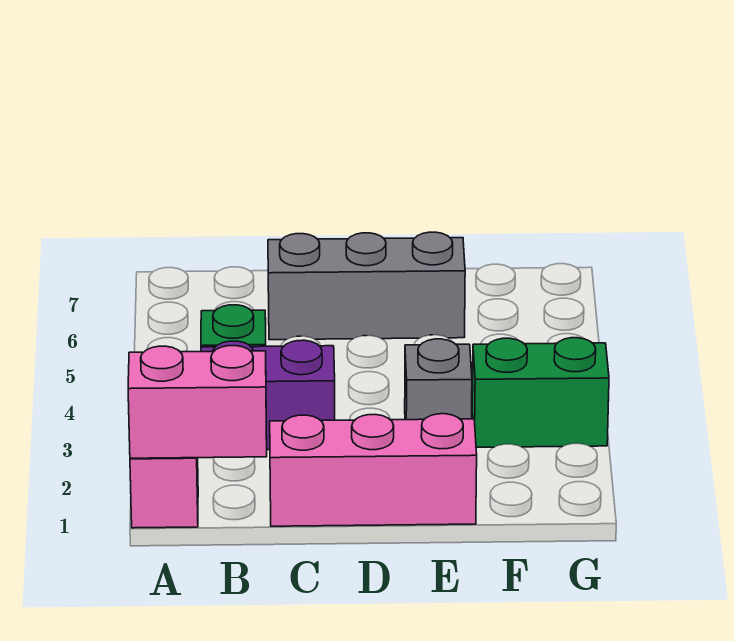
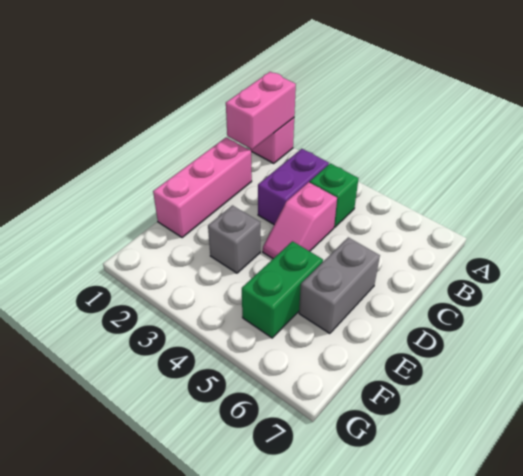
none -> pink 1x2 slope [263,182,337,259]
grey 1x3 brick [268,232,465,340] -> grey 1x2 brick [299,238,380,334]
green 1x2 brick [472,338,609,447] -> green 1x2 brick moved to [242,241,323,338]

